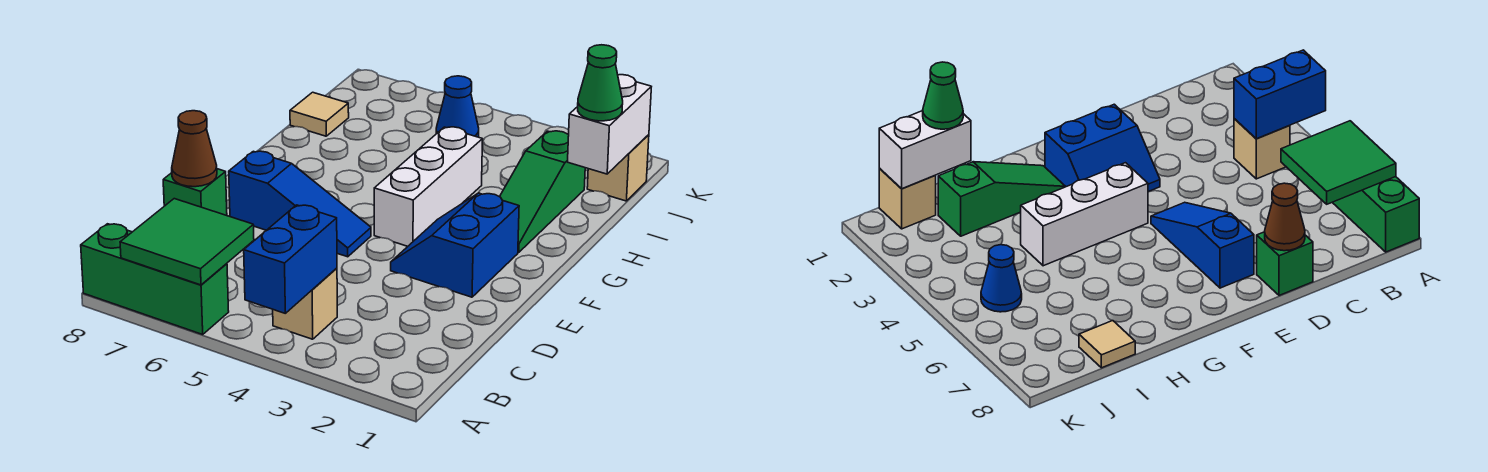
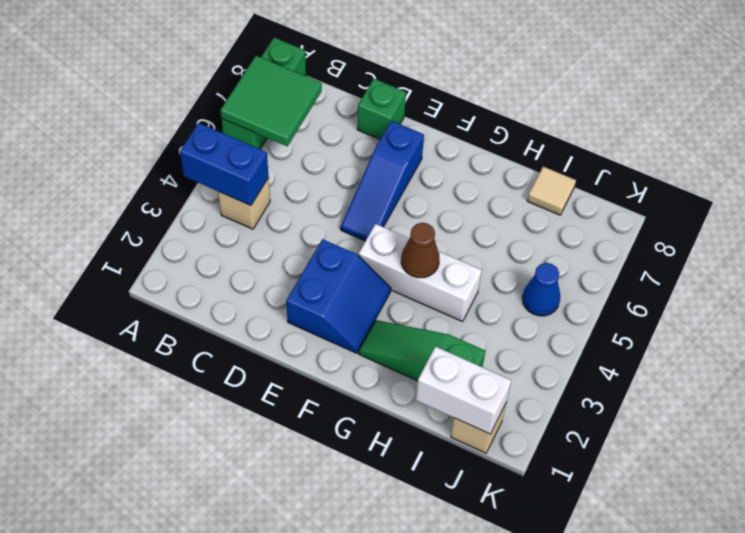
brown 1x1 cone [172,111,217,187] -> brown 1x1 cone moved to [401,223,440,278]
blue 2x2 slope [391,193,519,297] -> blue 2x2 slope turned to [286,239,391,353]
green 1x1 cone [578,45,623,121] -> none

